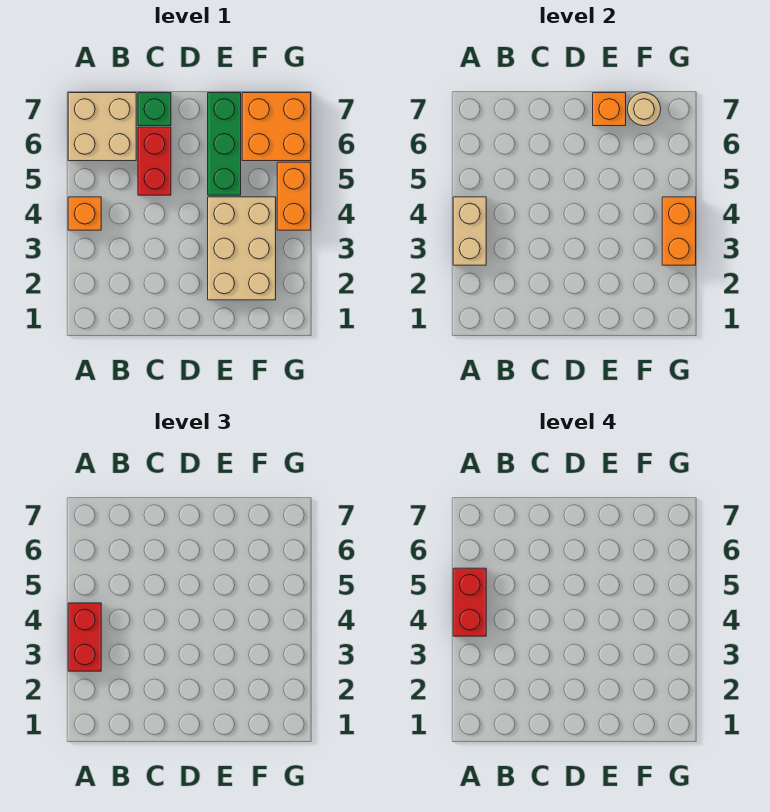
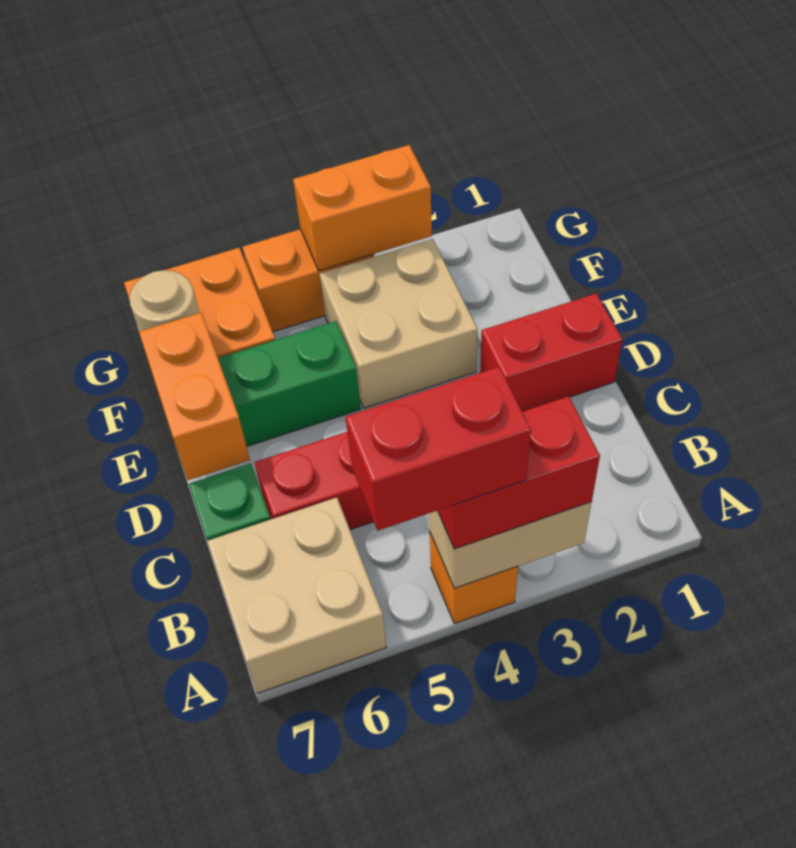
none -> red 1x2 brick [480,294,622,412]
tan 2x3 brick [208,197,276,300] -> tan 2x2 brick [320,239,478,408]
orange 1x1 brick [593,93,626,126] -> orange 1x2 brick [139,313,250,480]

